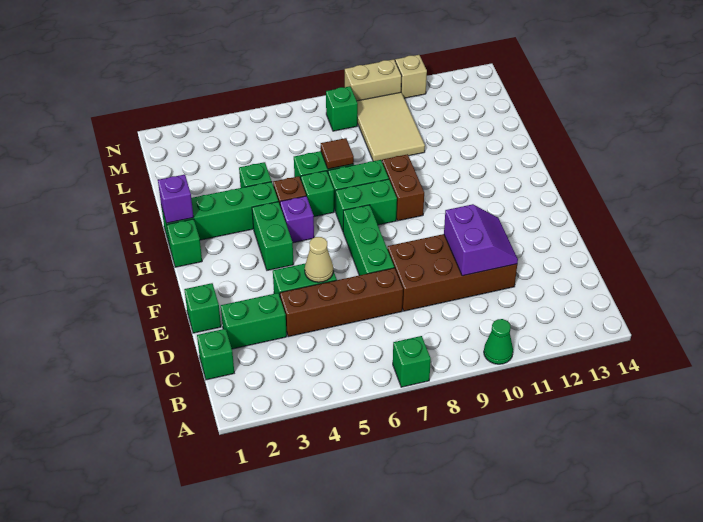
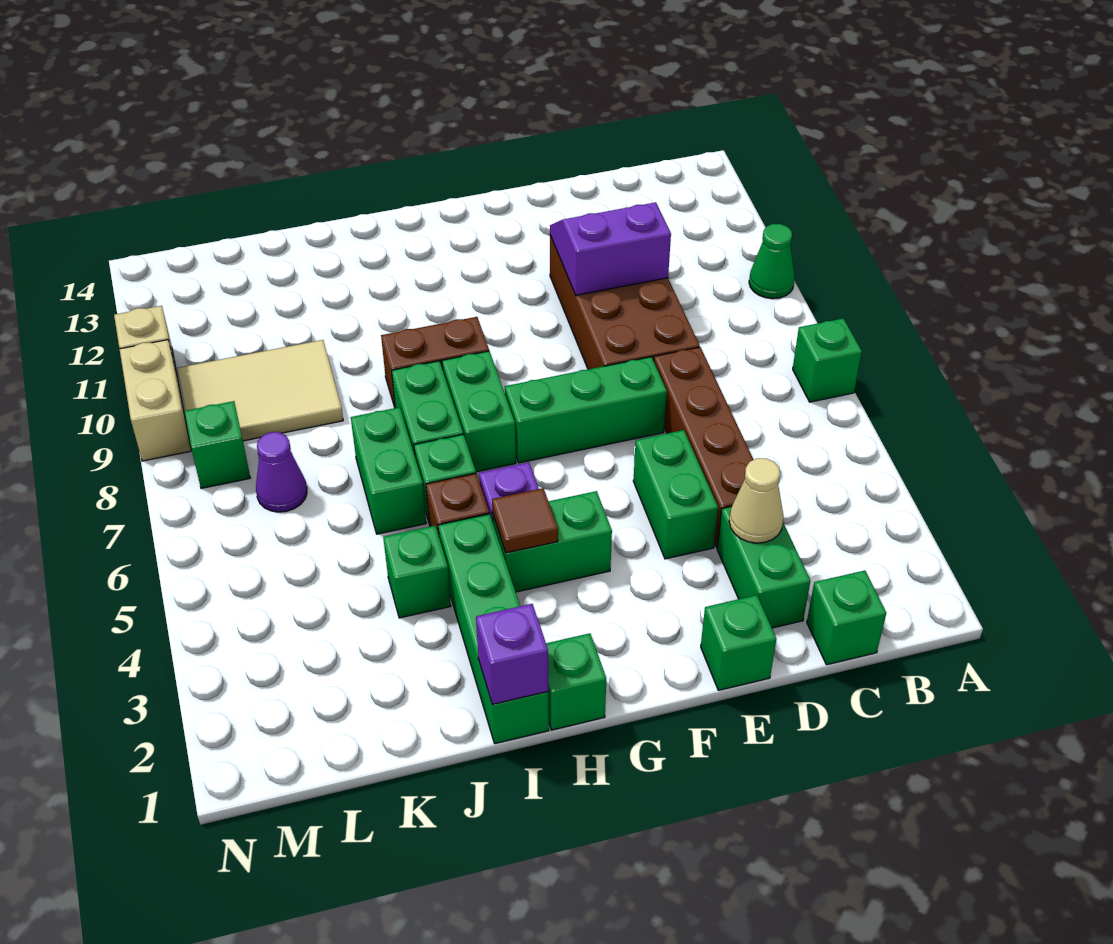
tan 1x1 cone [305,237,333,282] -> tan 1x1 cone moved to [729,458,784,543]
brown 1x1 tile [321,138,354,169] -> brown 1x1 tile moved to [492,488,558,553]
none -> purple 1x1 cone [256,432,307,512]

